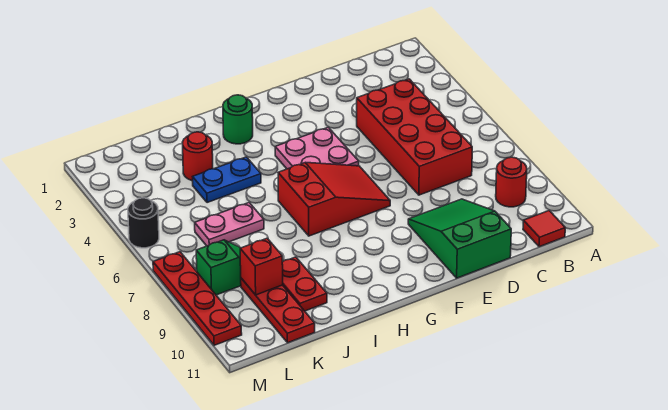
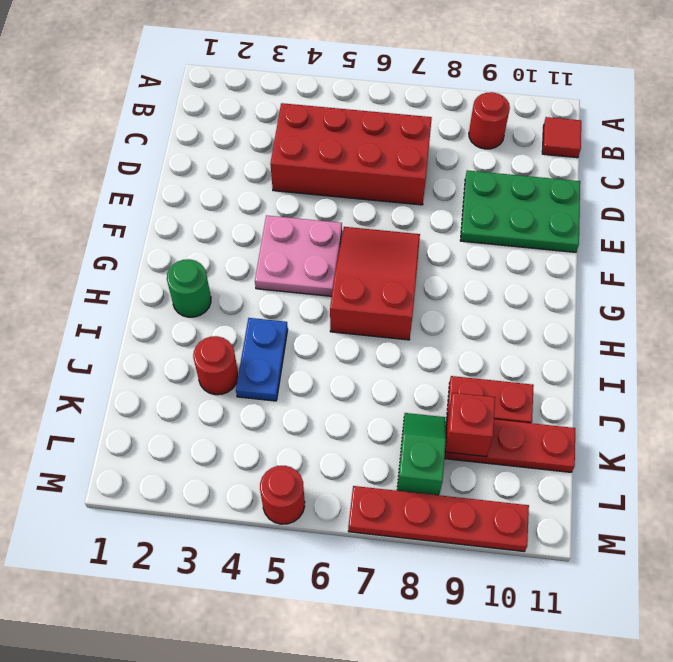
green 2x3 slope [408,199,511,278] -> green 2x3 plate [460,170,580,252]
pink 1x2 plate [195,203,264,246] -> none
black 1x1 round brick [128,198,159,248] -> red 1x1 round brick [260,466,305,524]

